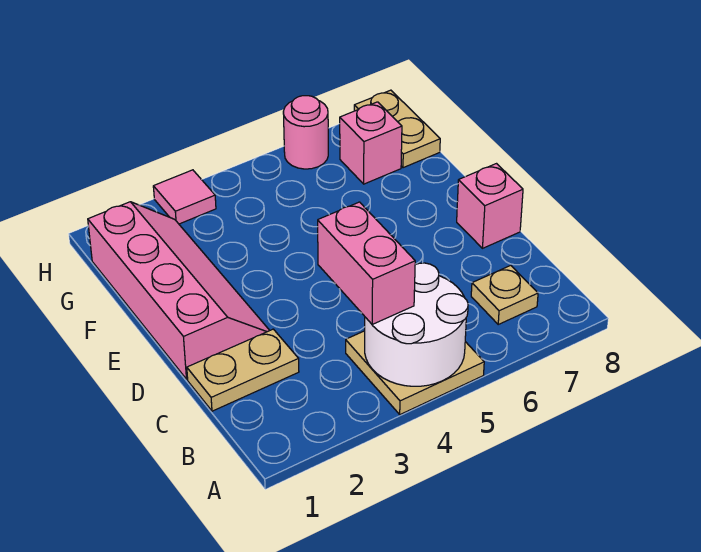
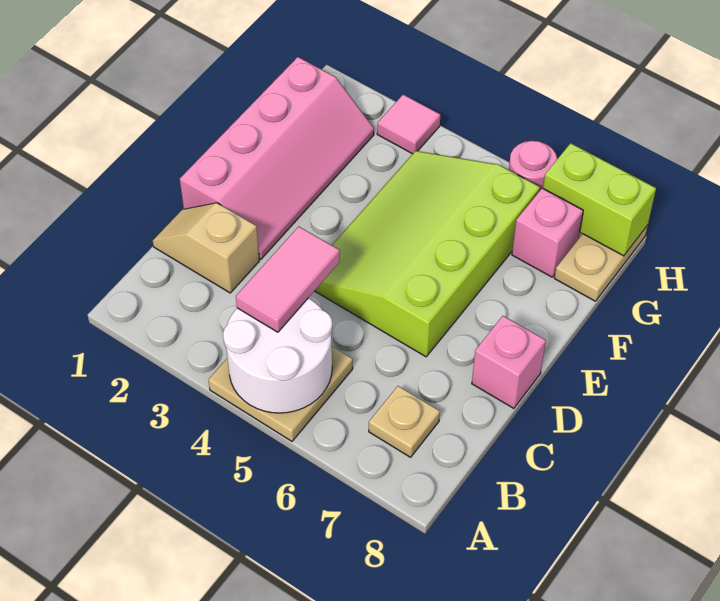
pink 1x2 brick [318,202,415,325] -> pink 1x2 tile [236,227,340,332]
tan 1x2 plate [187,329,299,411] -> tan 1x2 slope [153,203,259,293]
none -> lime 3x4 slope [315,151,540,357]
none -> lime 1x2 brick [543,143,656,256]

